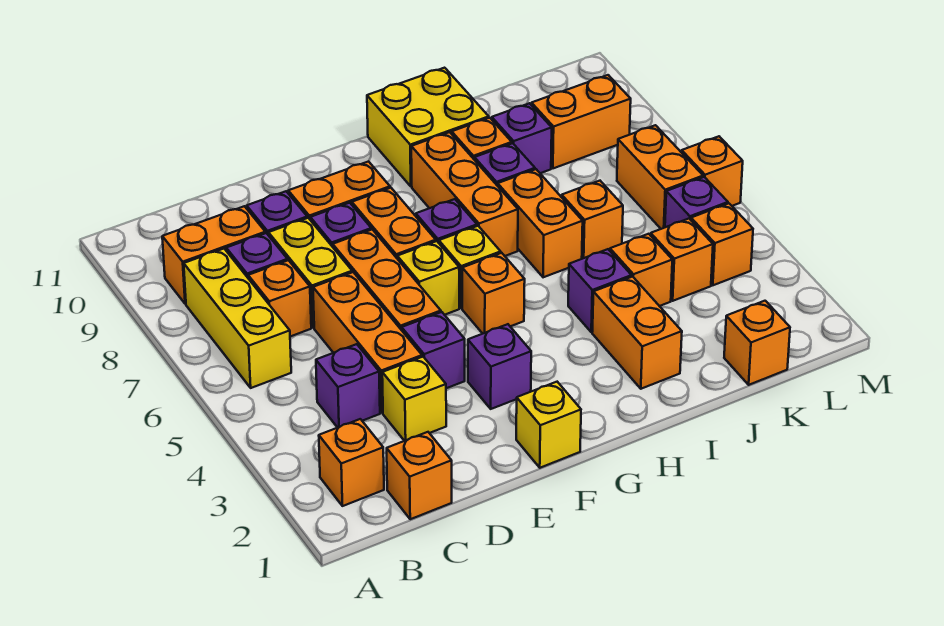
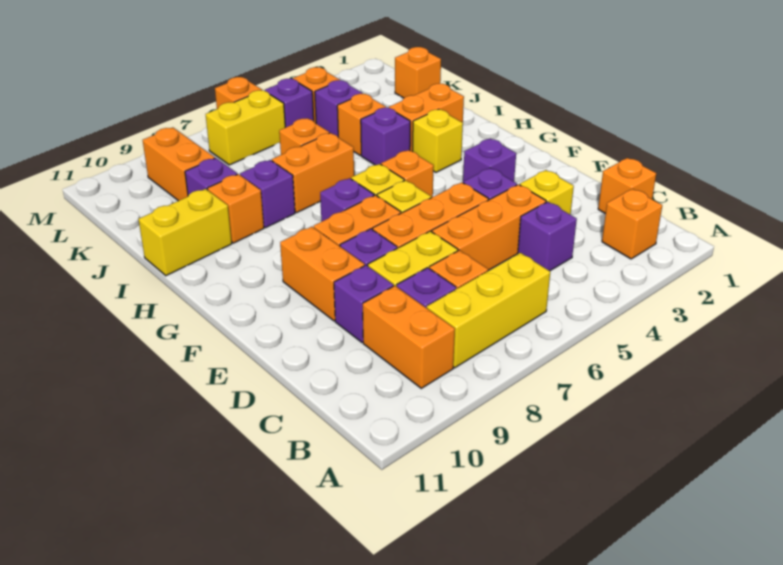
yellow 1x1 brick [516,382,581,468] -> yellow 1x1 brick moved to [413,109,463,172]
orange 1x3 brick [411,132,518,256] -> none
yellow 2x2 brick [367,68,489,186] -> yellow 1x2 brick [139,189,232,276]
orange 1x1 brick [651,219,713,301] -> purple 1x1 brick [315,80,363,136]
orange 1x2 brick [617,125,703,229] -> yellow 1x2 brick [206,90,285,165]

